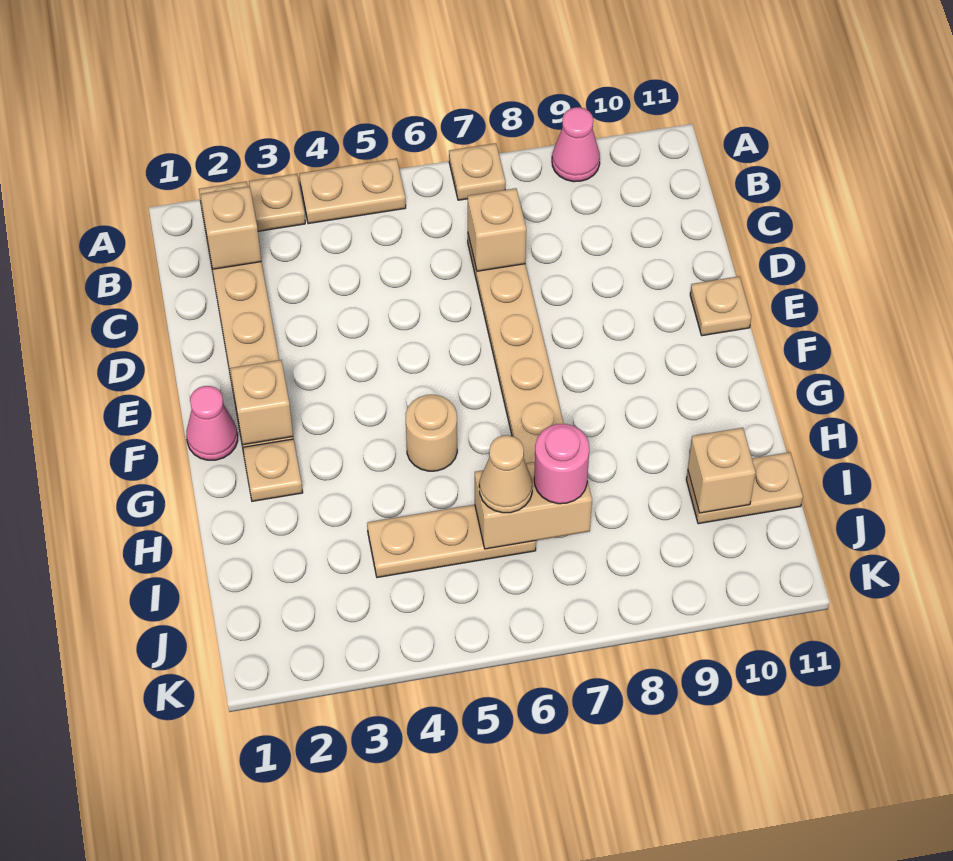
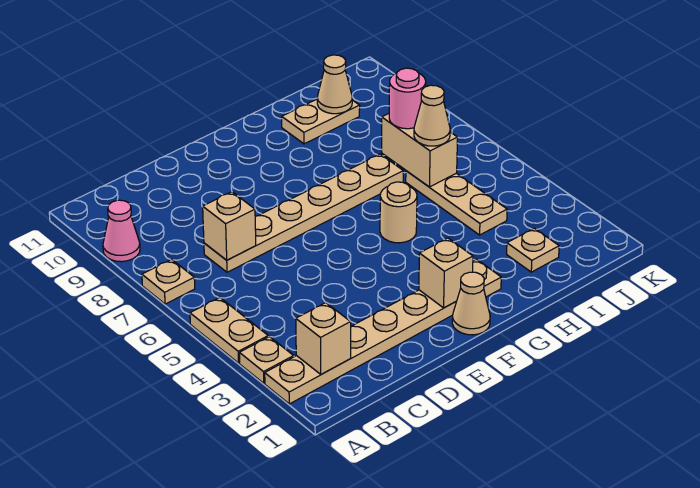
tan 1x1 plate [690,276,751,336] -> tan 1x1 plate moved to [507,228,559,272]
pink 1x1 cone [186,386,238,460] -> tan 1x1 cone [452,272,490,335]
tan 1x2 plate [686,452,803,524] -> tan 1x2 plate turned to [282,99,360,144]
tan 1x1 brick [688,428,756,513] -> tan 1x1 cone [317,55,352,114]

